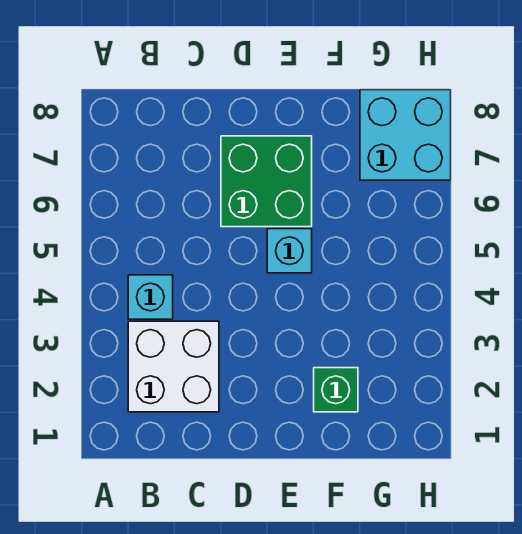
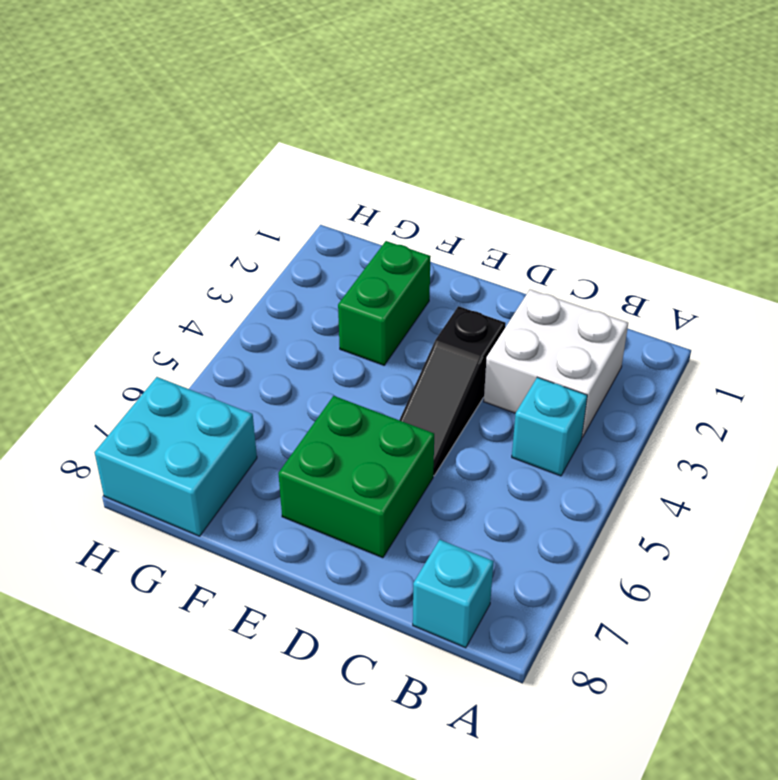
none -> black 1x3 slope [400,306,506,476]
cyan 1x1 brick [267,229,312,273] -> cyan 1x1 brick moved to [413,540,494,648]
green 1x1 brick [314,368,358,412] -> green 1x2 brick [338,241,431,365]

